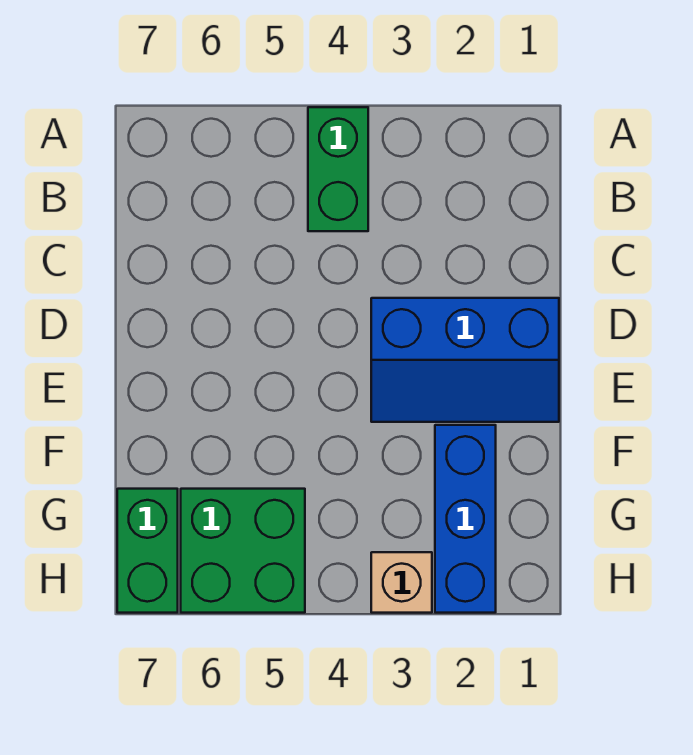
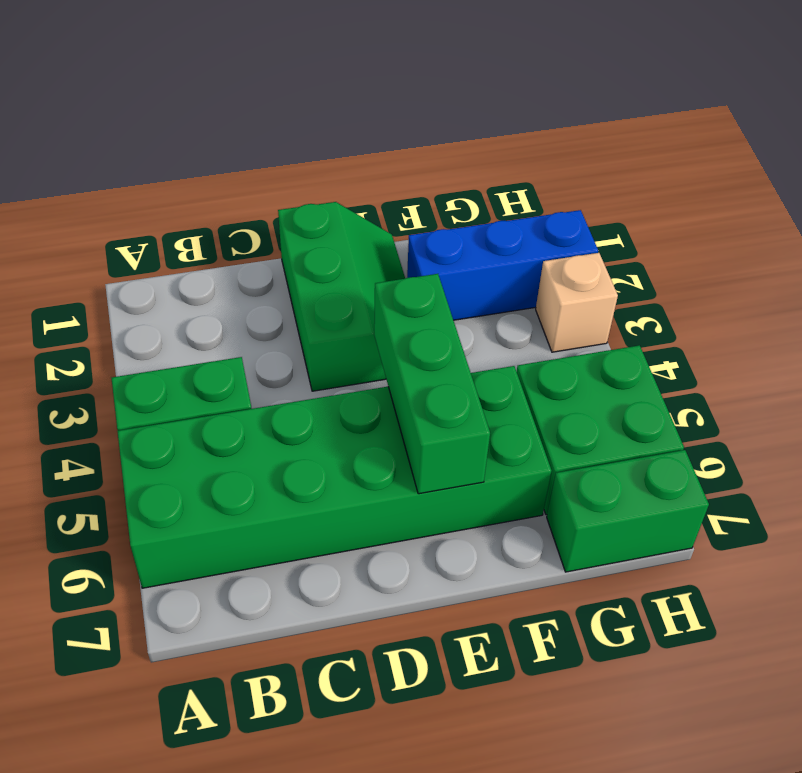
none -> green 2x6 brick [117,366,551,588]
blue 2x3 slope [371,298,559,422] -> green 2x3 slope [278,202,405,391]
none -> green 1x3 brick [374,274,490,494]

